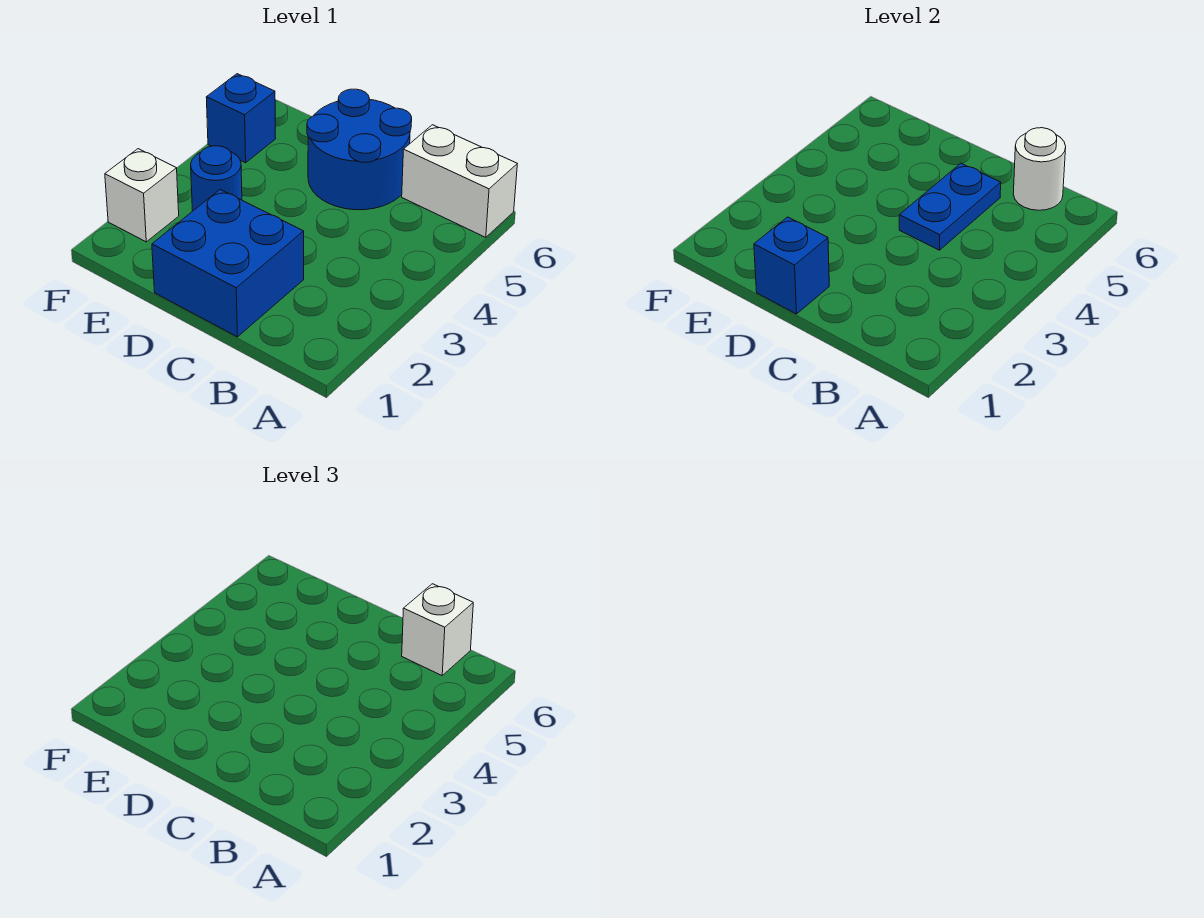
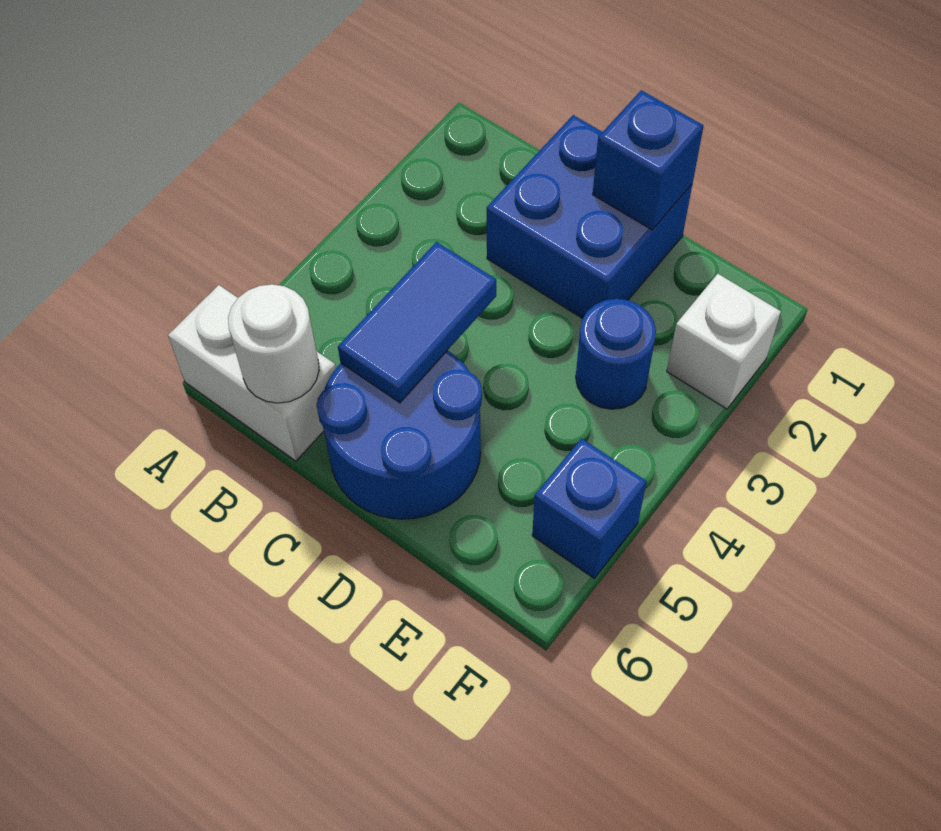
white 1x1 brick [402,584,473,675] -> none
blue 1x2 plate [899,163,1001,250] -> blue 1x2 tile [338,242,496,403]

